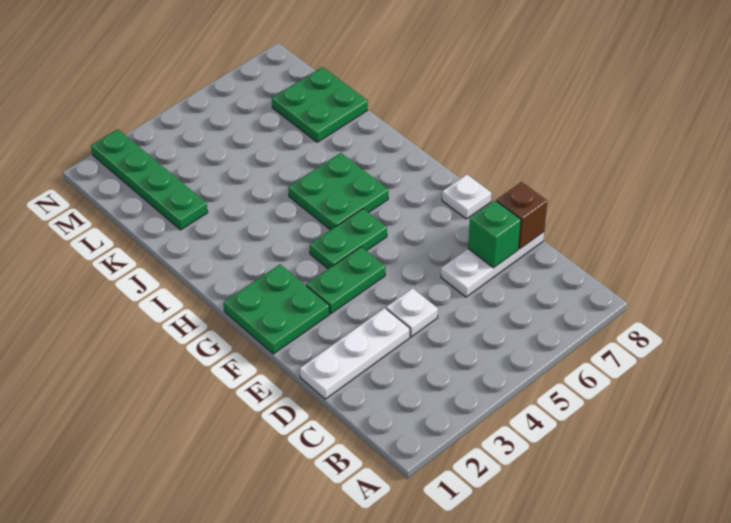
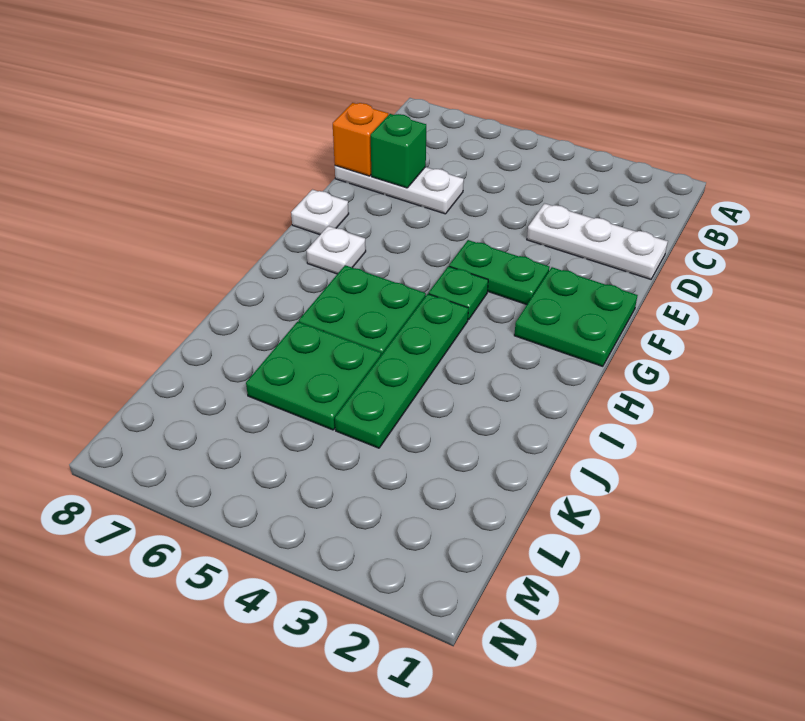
white 1x1 plate [386,288,438,337] -> white 1x1 plate moved to [306,226,366,274]
brown 1x1 brick [497,182,547,249] -> orange 1x1 brick [333,103,388,176]
green 1x2 plate [310,209,387,269] -> green 1x1 plate [429,266,488,320]
green 1x4 plate [91,129,208,230] -> green 1x4 plate moved to [335,294,468,448]
green 2x2 plate [272,67,368,142] -> green 2x2 plate moved to [246,322,381,430]

